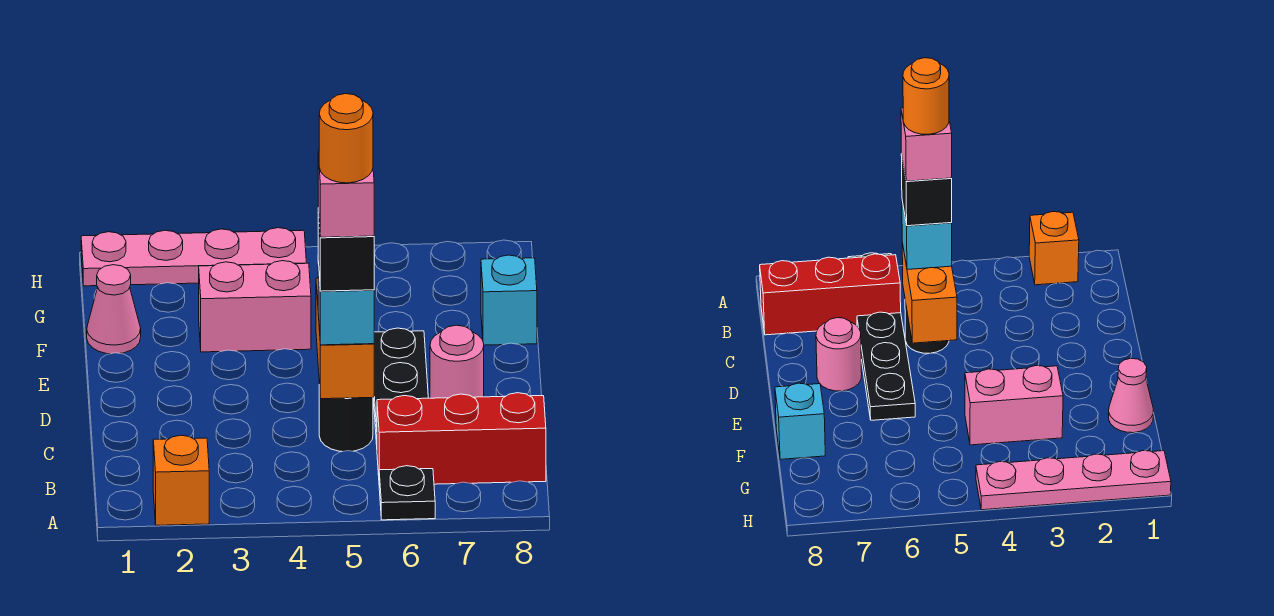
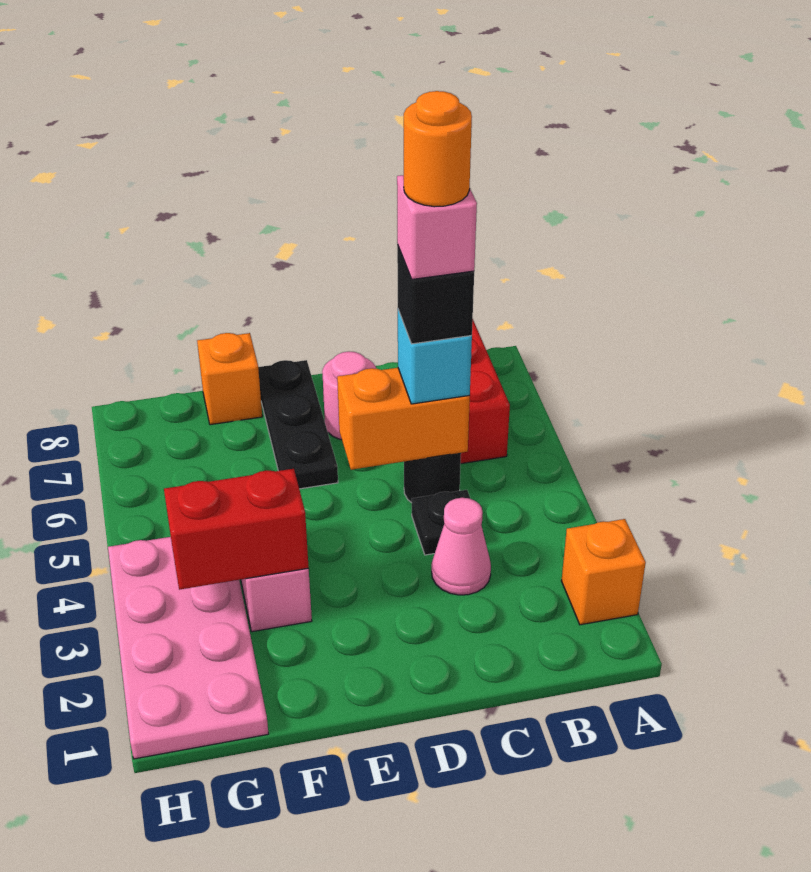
black 1x1 plate [379,466,435,520] -> black 1x1 plate moved to [412,490,470,555]
black 1x3 plate [373,328,428,445] -> black 1x3 plate turned to [258,360,338,489]
pink 1x1 cone [87,265,141,354] -> pink 1x1 cone moved to [432,498,491,595]
none -> red 1x2 brick [164,469,309,590]
cyan 1x1 brick [481,255,537,345] -> orange 1x1 brick [197,333,262,425]
pink 1x4 plate [81,228,306,286] -> pink 2x4 plate [108,537,268,759]

